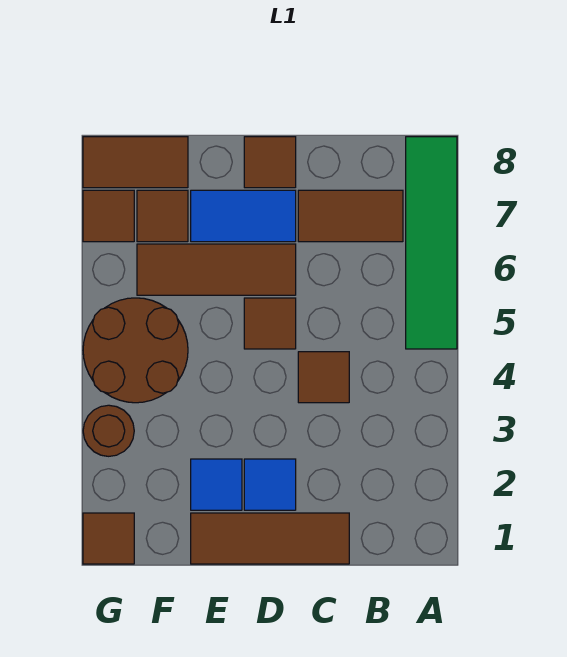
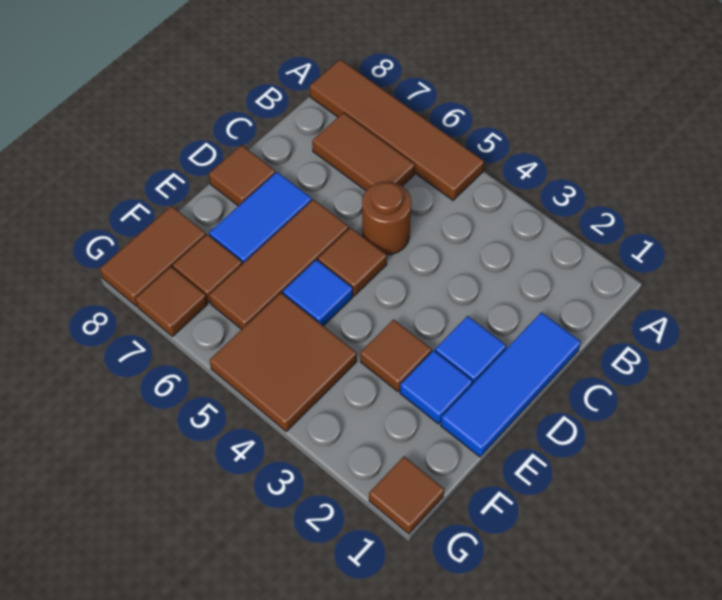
green 1x4 tile [406,137,457,349] -> brown 1x4 tile [310,59,484,200]
brown 1x2 tile [298,190,403,242] -> brown 1x2 tile turned to [312,113,415,191]
brown 1x3 tile [191,513,349,564] -> blue 1x3 tile [441,312,581,457]
brown 1x1 tile [298,352,349,403] -> brown 1x1 tile moved to [360,320,432,392]
none -> blue 1x1 tile [283,260,353,326]
brown 2x2 round brick [83,298,188,403] -> brown 2x2 tile [210,293,357,431]
brown 1x1 round brick [83,405,134,456] -> brown 1x1 round brick moved to [362,181,411,255]

